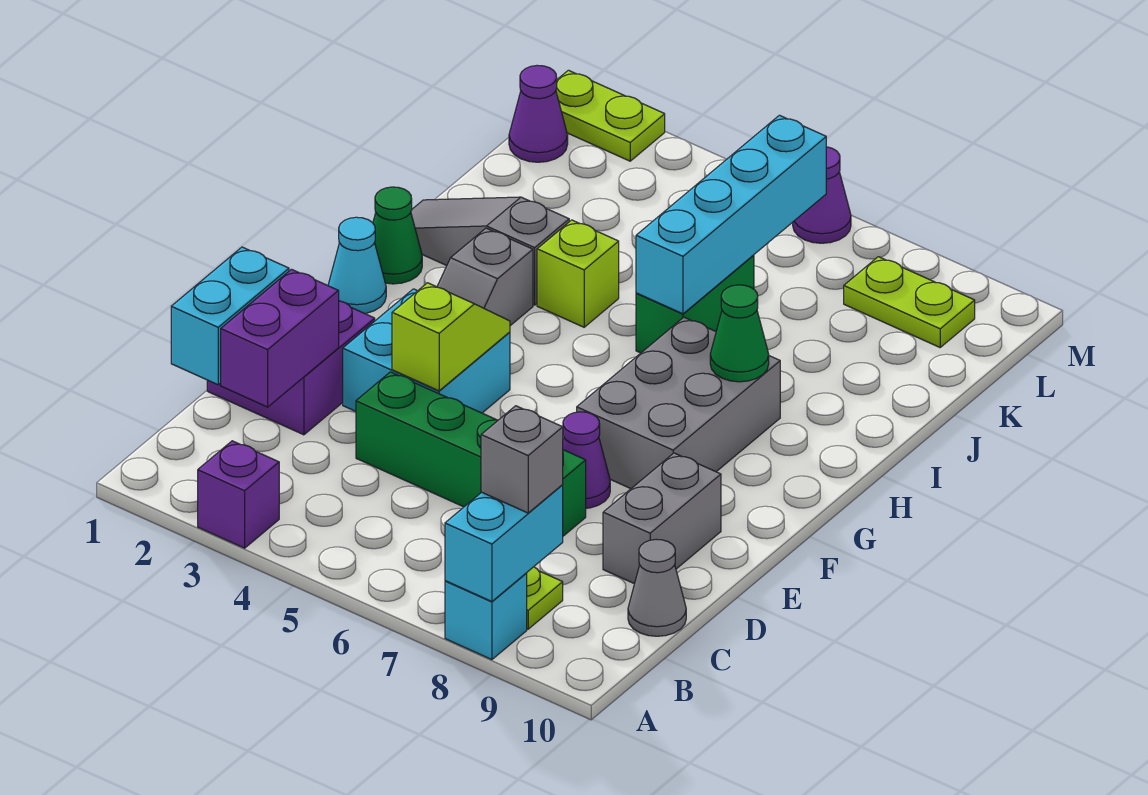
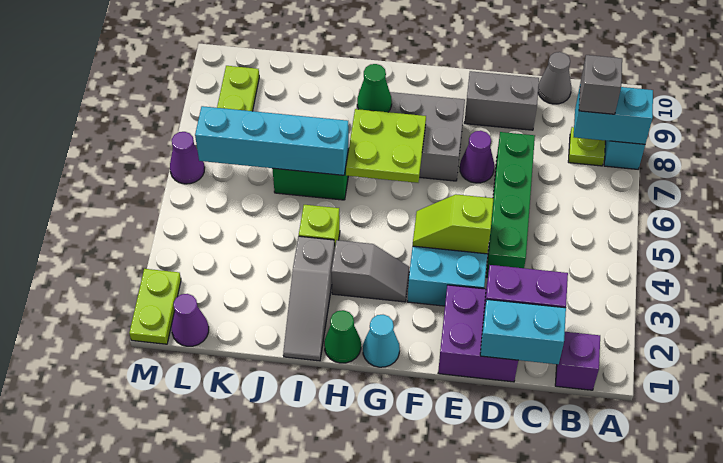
purple 1x1 brick [198,441,279,548] -> purple 1x1 brick moved to [555,332,600,390]
none -> lime 2x2 plate [346,109,426,183]

